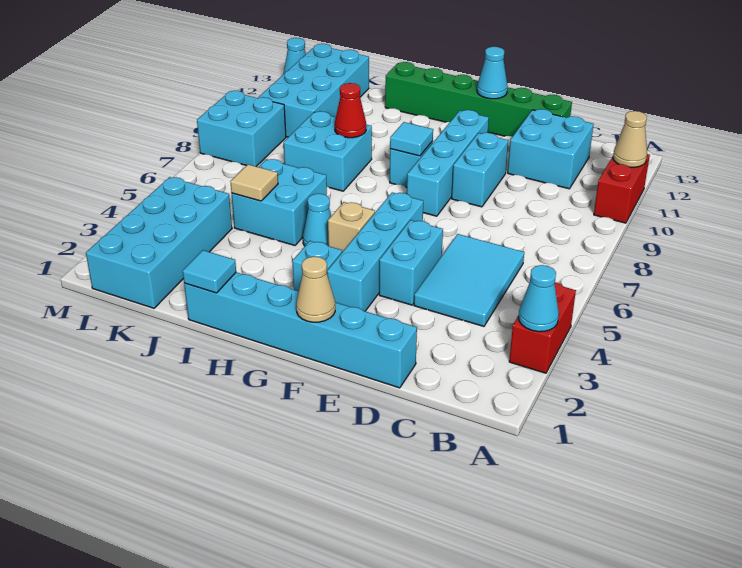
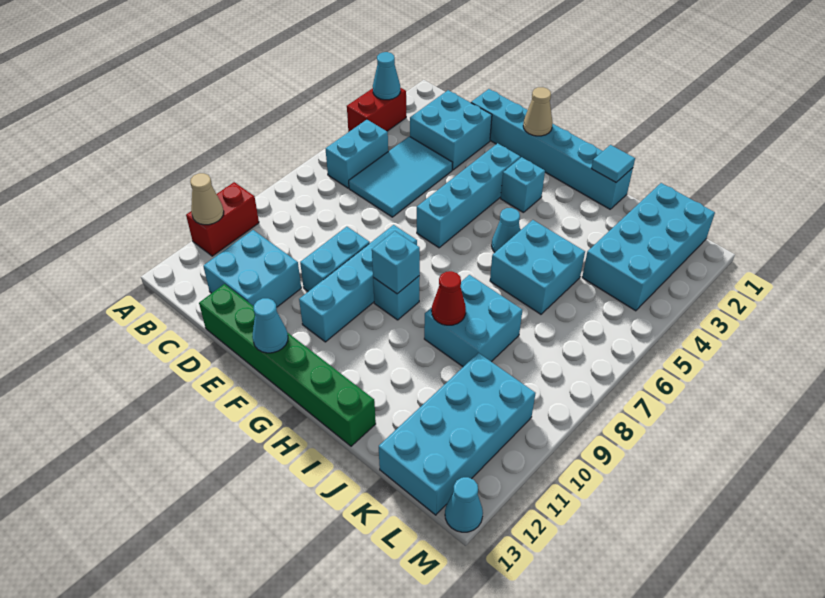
cyan 1x2 brick [379,220,443,305] -> cyan 1x2 brick moved to [325,120,388,188]
tan 1x1 brick [328,202,375,252] -> none
cyan 1x1 tile [390,122,433,156] -> cyan 1x1 brick [372,231,420,294]
tan 1x1 tile [230,164,278,201] -> none
cyan 2x2 brick [197,91,286,166] -> cyan 2x2 brick moved to [410,90,492,170]

